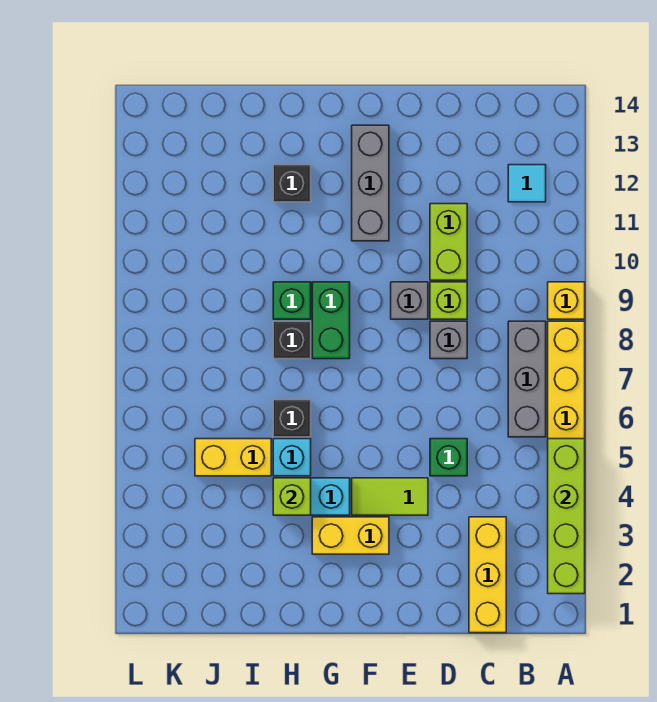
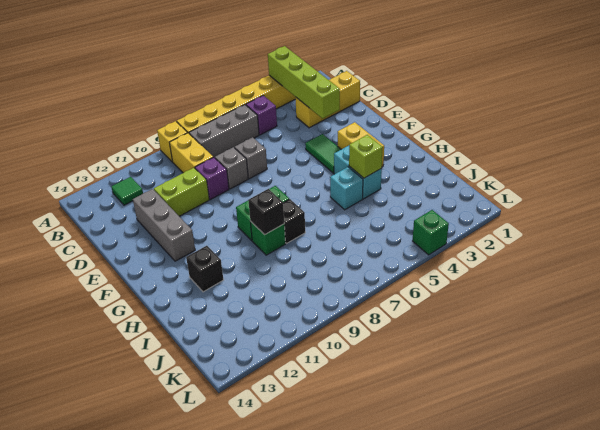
lime 1x4 brick [548,439,585,594] -> lime 1x4 brick turned to [268,46,340,118]
none -> purple 1x1 brick [246,96,277,135]
cyan 1x1 tile [508,165,546,202] -> green 1x1 tile [111,177,143,205]
green 1x1 brick [430,439,467,476] -> green 1x1 brick moved to [413,210,449,255]
lime 1x1 brick [430,282,467,319] -> purple 1x1 brick [195,157,229,200]
lime 1x2 tile [352,478,428,515] -> green 1x2 tile [305,134,341,173]
grey 1x1 brick [391,282,428,319] -> grey 1x1 brick moved to [235,137,267,179]
grey 1x3 brick [352,125,389,241] -> grey 1x3 brick turned to [133,189,195,261]
black 1x1 brick [273,400,311,437] -> black 1x1 brick moved to [248,189,284,235]
yellow 1x2 brick [195,439,271,476] -> yellow 1x2 brick moved to [169,133,213,173]

